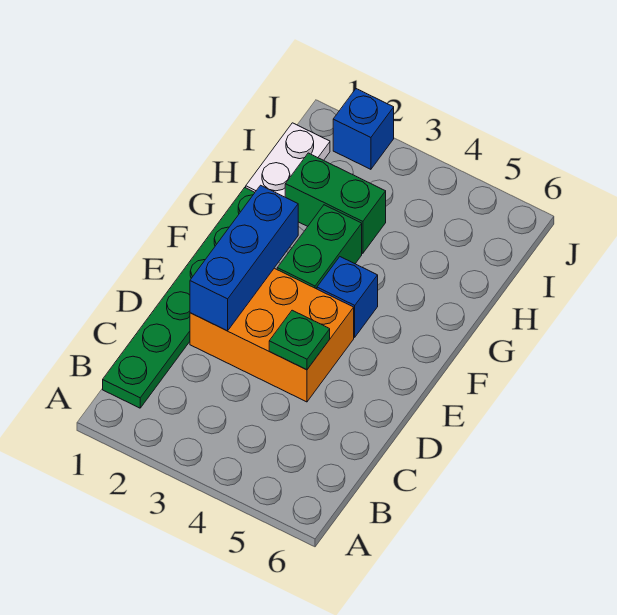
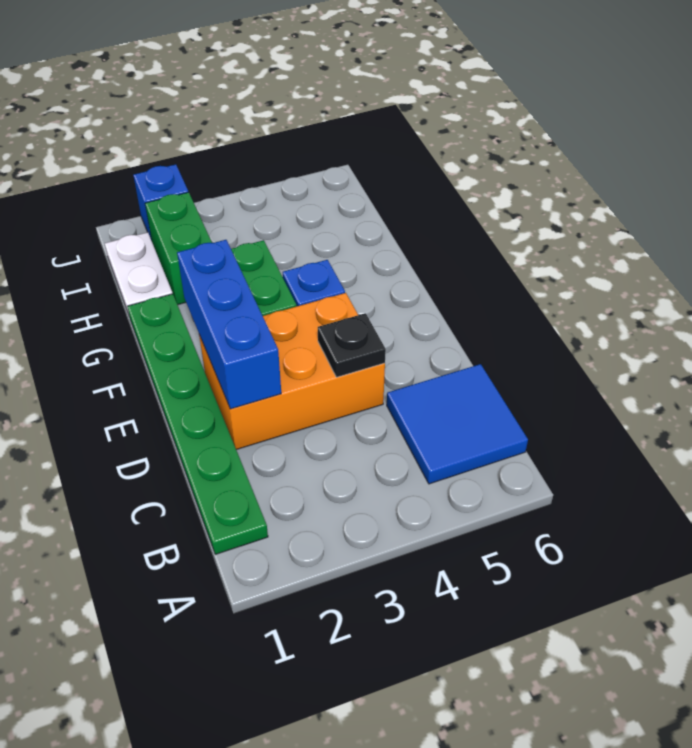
none -> blue 2x2 tile [387,364,528,484]
green 1x1 plate [269,310,330,370] -> black 1x1 plate [318,313,386,377]
green 1x2 brick [285,153,386,253] -> green 1x2 brick turned to [145,192,212,305]

